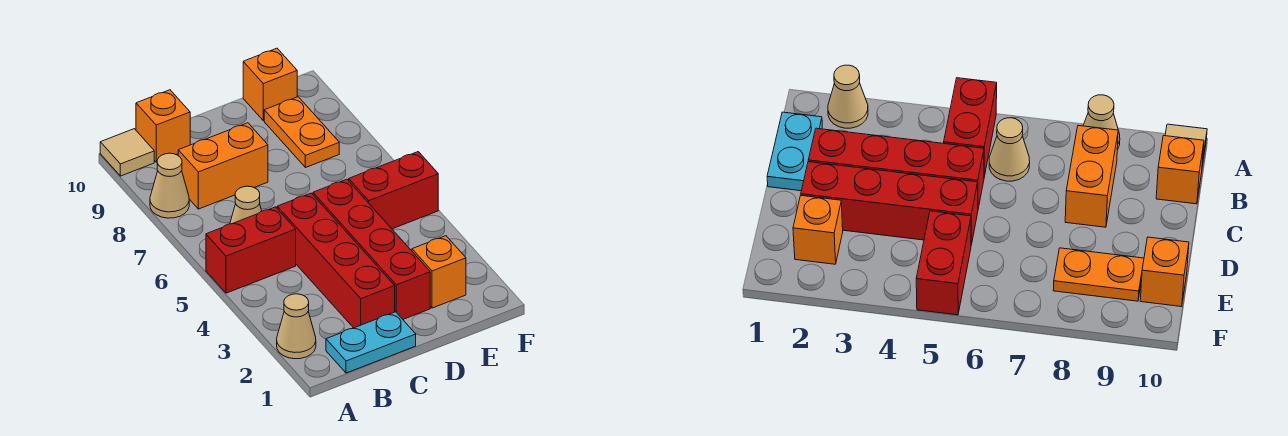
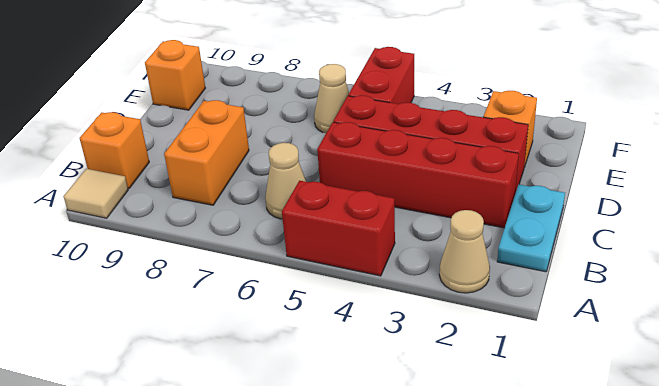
red 1x2 brick [206,207,296,293] -> red 1x2 brick turned to [282,181,395,276]
tan 1x1 cone [150,153,189,218] -> tan 1x1 cone moved to [314,64,349,133]
orange 1x2 plate [264,97,339,168] -> none

